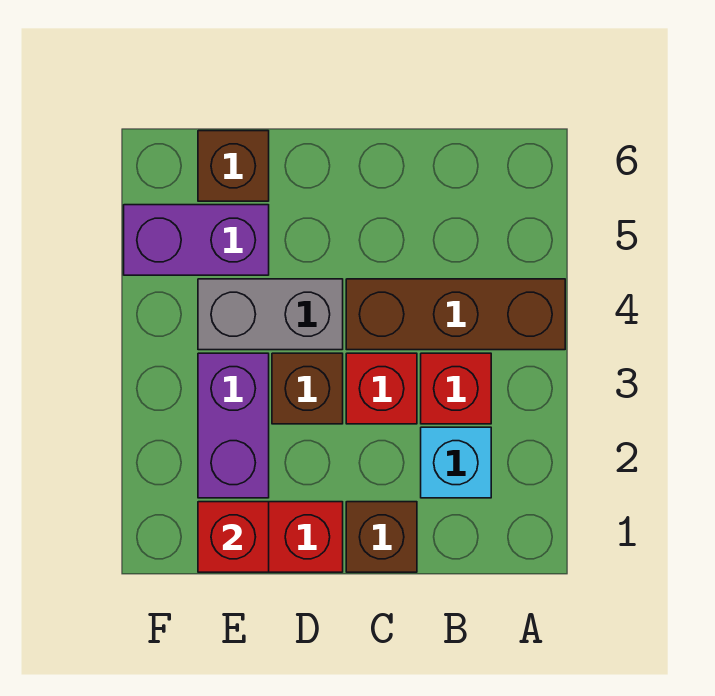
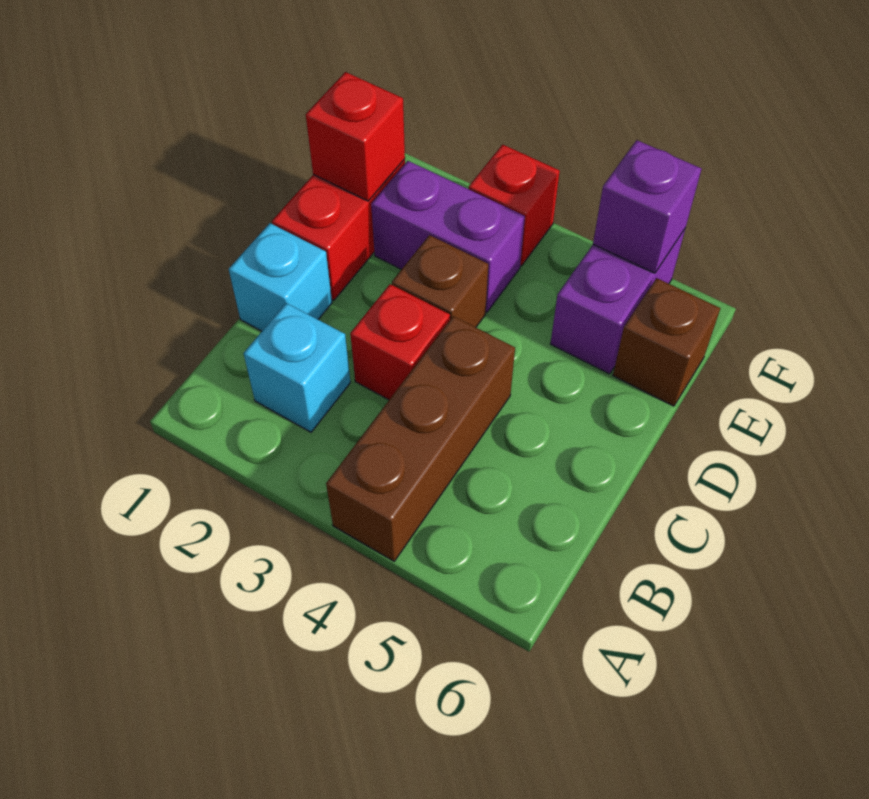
red 1x1 brick [421,353,491,424] -> red 1x1 brick moved to [469,145,560,266]
brown 1x1 brick [346,502,417,572] -> cyan 1x1 brick [229,223,332,331]
grey 1x2 brick [198,279,343,350] -> none
none -> purple 1x1 brick [593,140,701,273]

